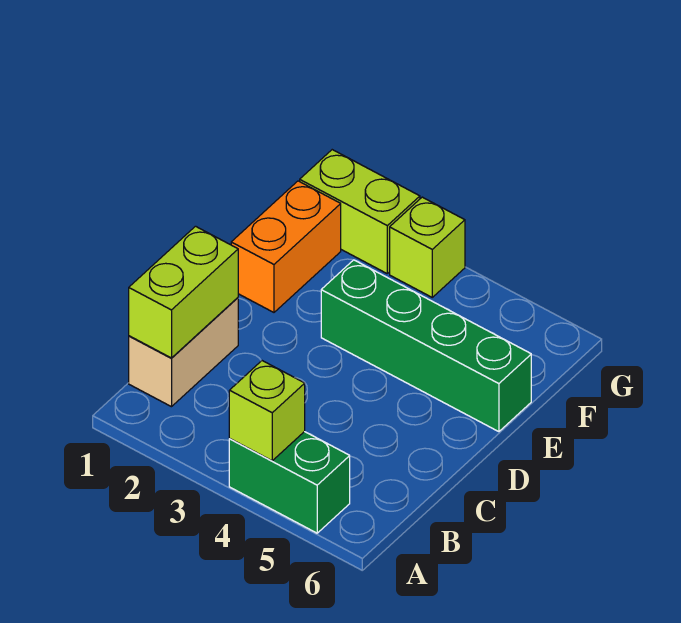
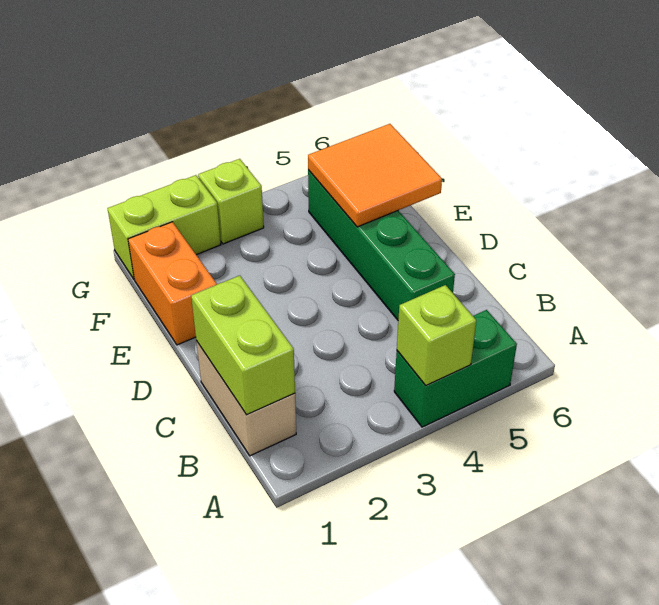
green 1x4 brick [321,260,531,432] -> green 1x4 brick turned to [308,170,455,320]
none -> orange 2x2 tile [308,124,442,227]

